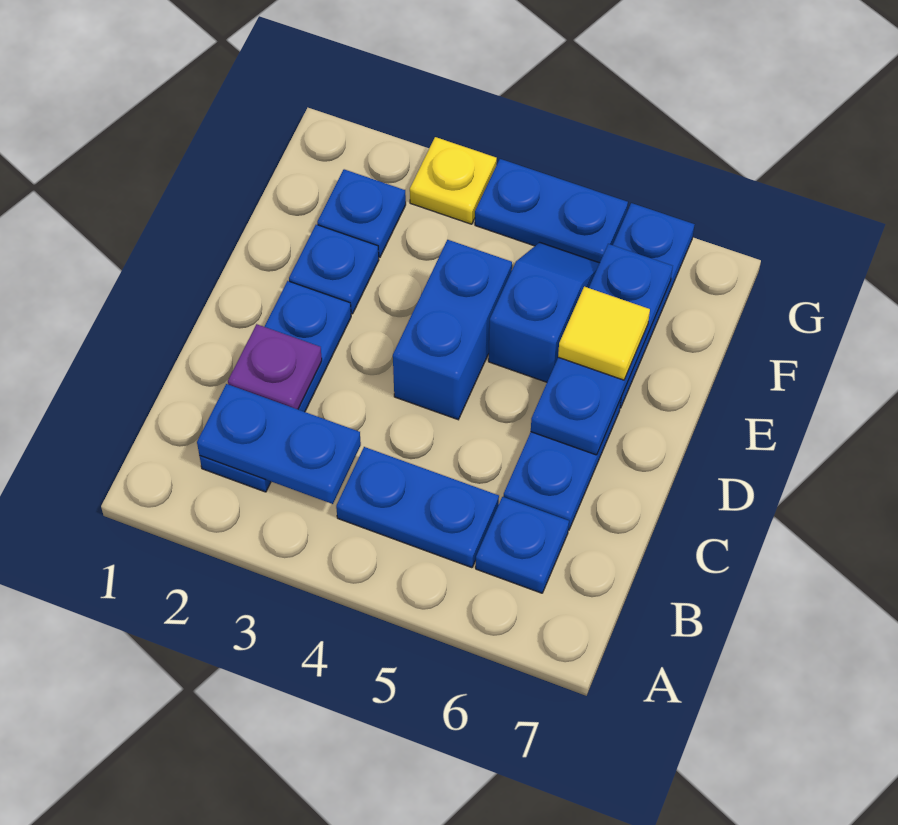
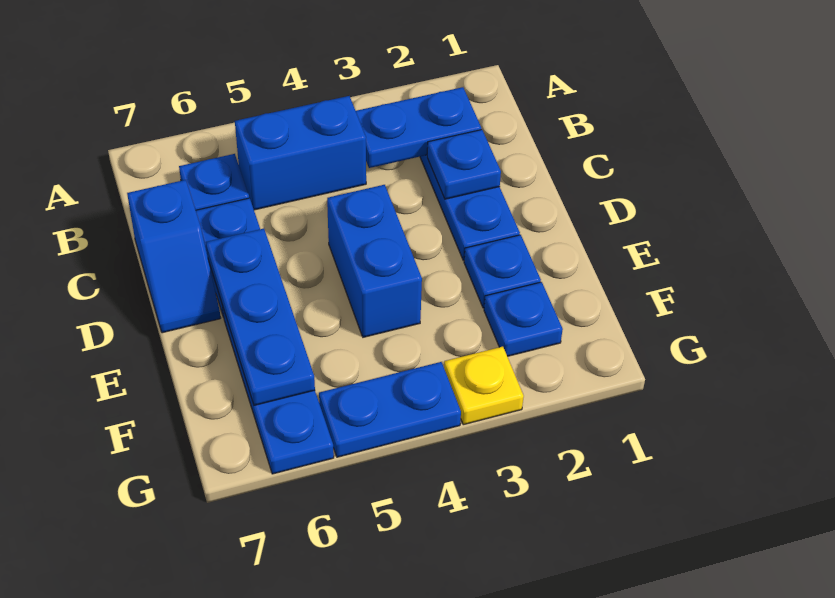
blue 1x2 plate [336,447,499,568] -> blue 1x2 brick [235,96,366,210]
purple 1x1 plate [228,324,322,409] -> blue 1x1 plate [427,130,501,199]
blue 1x2 slope [489,242,599,382] -> blue 1x2 slope moved to [127,180,220,333]
yellow 1x1 tile [558,287,650,380] -> none

